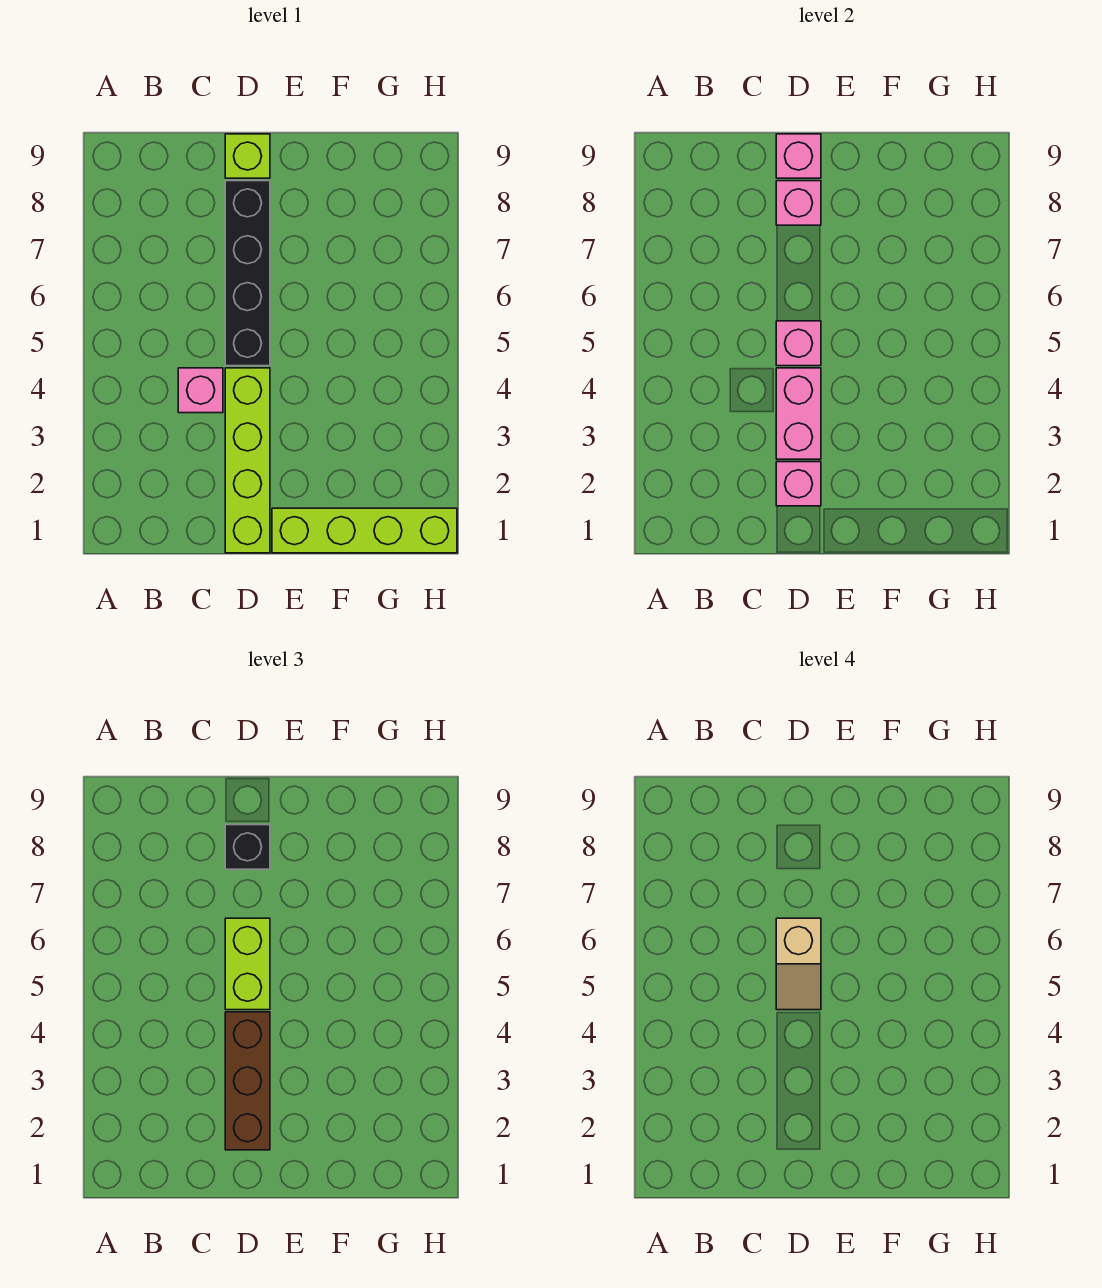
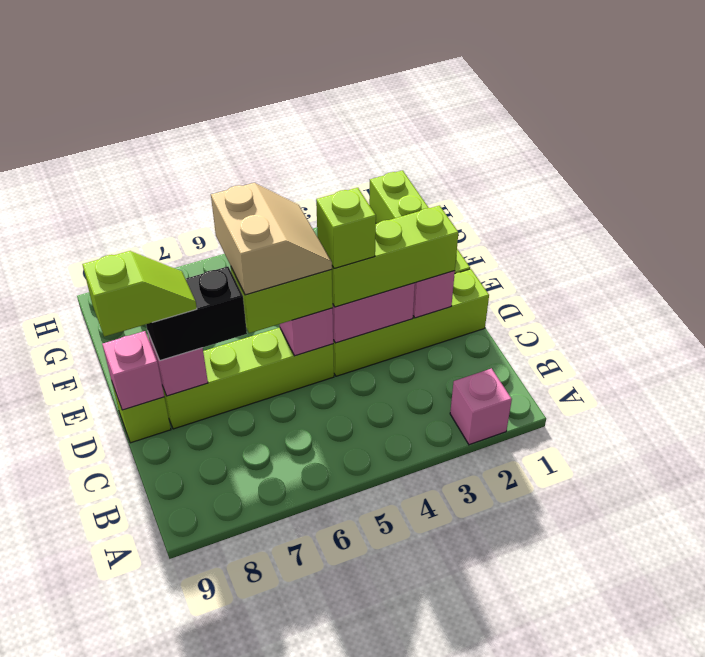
pink 1x1 brick [178,368,223,413] -> pink 1x1 brick moved to [450,368,512,445]
brown 1x3 brick [225,1012,270,1150] -> lime 1x3 brick [332,206,458,307]
none -> lime 1x1 brick [316,188,376,269]
black 1x4 brick [225,181,270,366] -> lime 1x4 brick [162,328,334,429]
tan 1x2 slope [776,918,821,1010] -> tan 2x2 slope [211,183,332,295]
black 1x1 brick [225,825,270,869] -> black 1x2 brick [146,267,247,360]
none -> lime 1x2 slope [82,251,197,337]

